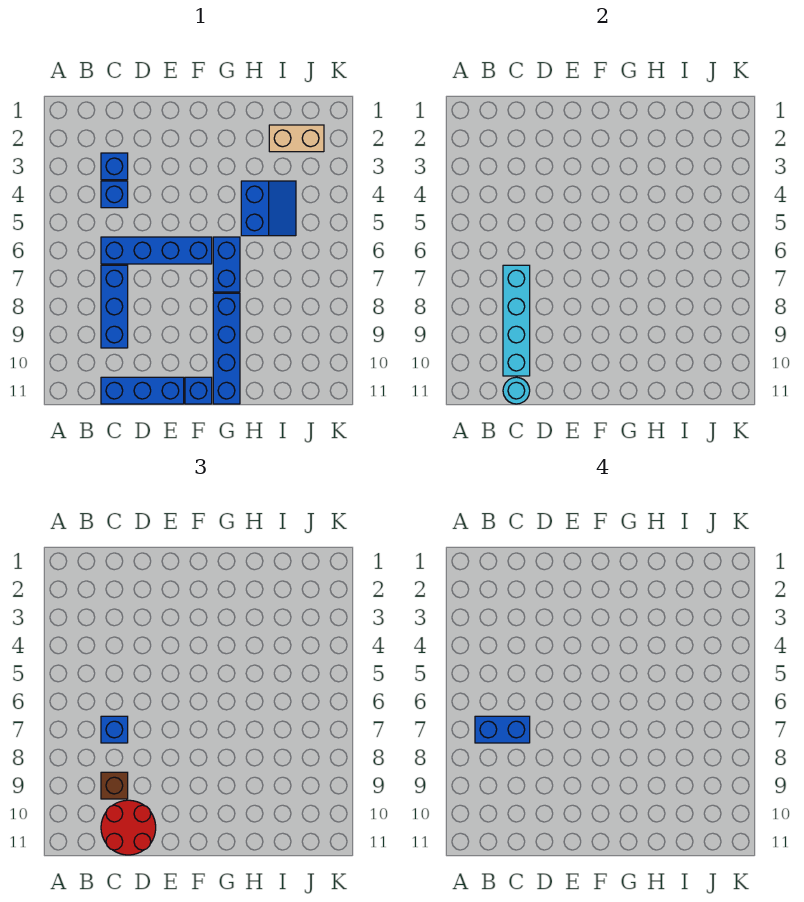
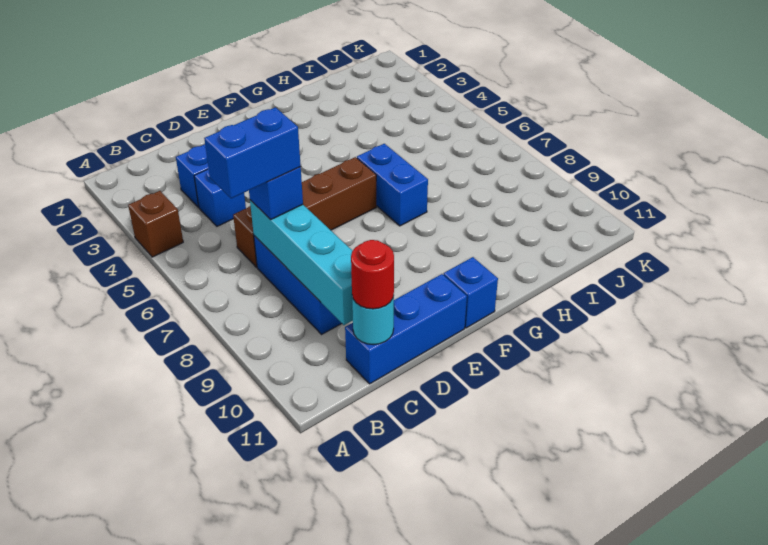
blue 1x4 brick [101,237,212,264] -> brown 1x4 brick [233,157,376,267]
brown 1x1 brick [101,772,128,799] -> brown 1x1 brick moved to [128,191,183,257]
red 2x2 round brick [101,800,156,855] -> red 1x1 round brick [351,240,394,309]
blue 1x4 brick [213,293,240,404] -> none
blue 2x2 slope [241,181,296,236] -> none
tan 1x2 brick [269,125,324,152] -> none

